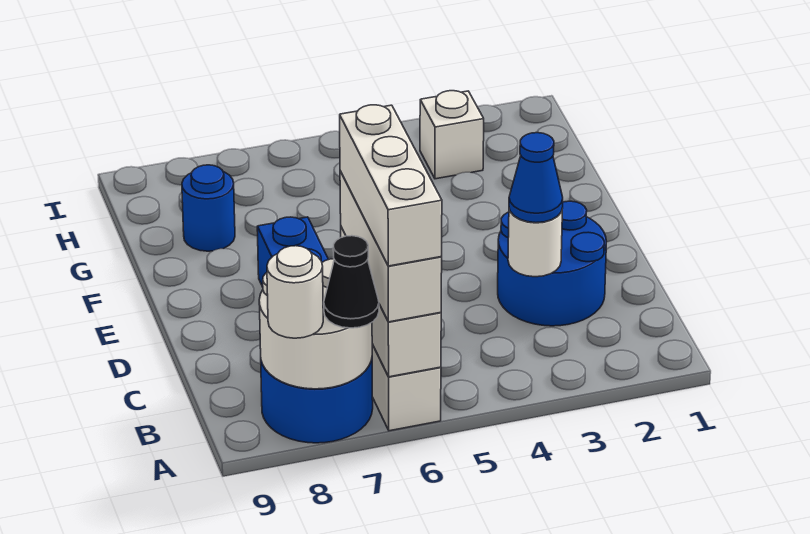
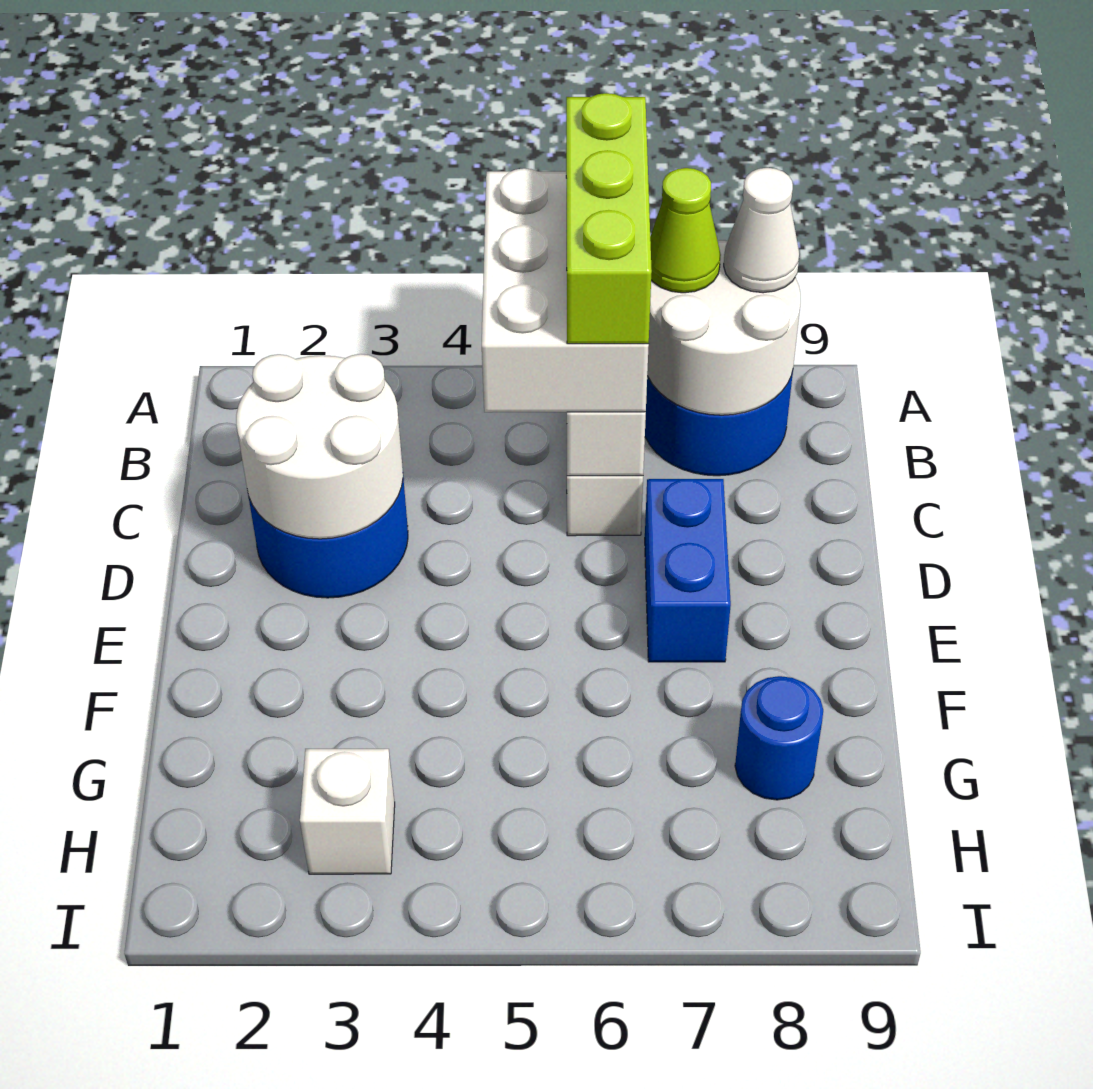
white 1x3 brick [340,171,442,322] -> white 2x3 brick [482,168,649,412]
white 1x3 brick [340,105,442,266] -> lime 1x3 brick [566,93,652,344]
black 1x1 cone [324,236,379,328] -> lime 1x1 cone [650,168,721,293]
white 1x1 round brick [267,246,323,338] -> white 1x1 cone [724,168,800,293]
white 1x1 round brick [508,209,562,277] -> white 2x2 round brick [236,354,403,539]
blue 1x1 cone [509,133,563,223] -> none

